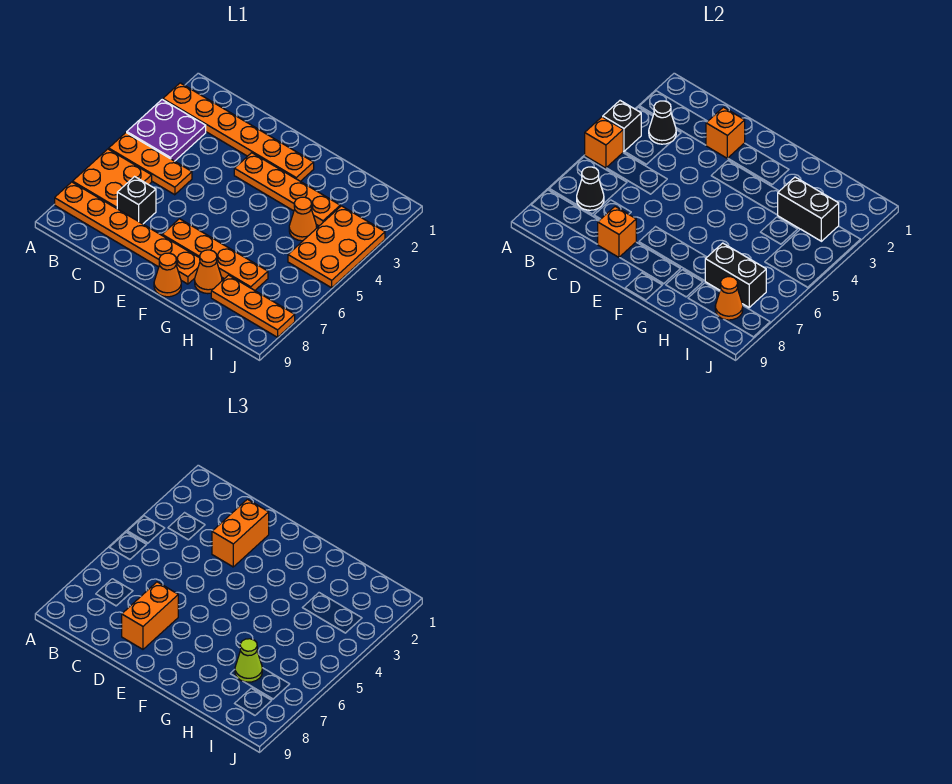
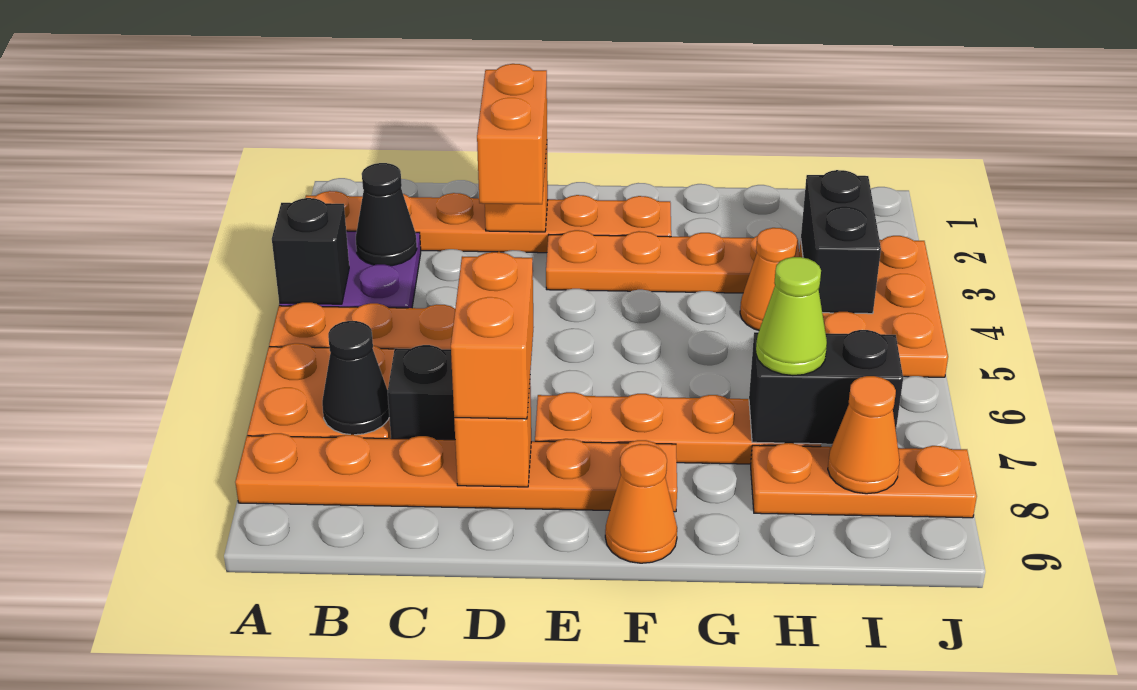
orange 1x1 brick [585,117,623,168] -> none
orange 1x1 cone [195,250,222,294] -> none
black 1x2 brick [778,177,839,241] -> black 1x2 brick turned to [801,170,881,314]

